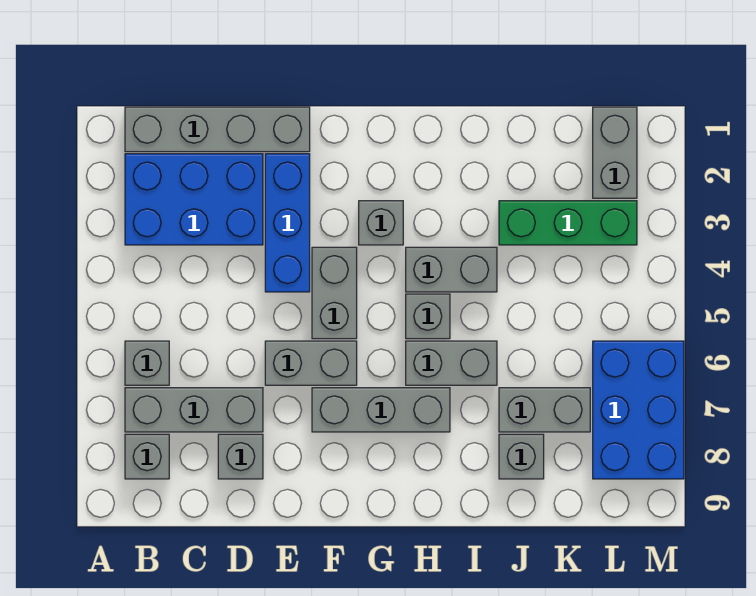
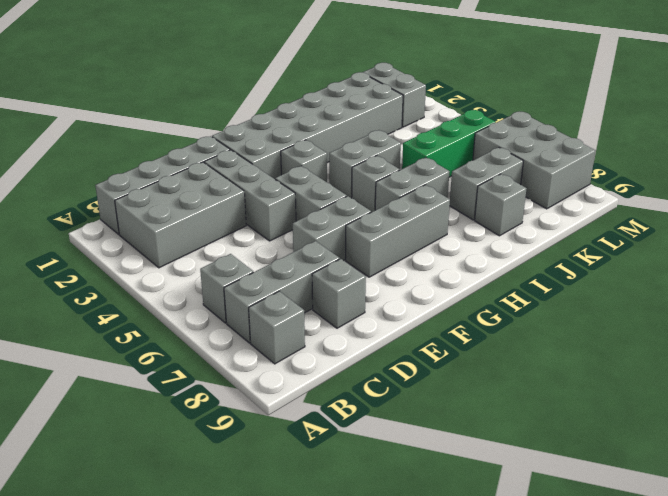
blue 2x3 brick [125,154,263,245] -> grey 2x3 brick [115,162,246,268]
blue 1x3 brick [265,154,310,292] -> grey 1x3 brick [204,150,296,241]
none -> grey 2x6 brick [212,72,403,179]
green 1x3 brick [499,201,637,245] -> green 1x3 brick moved to [402,110,496,177]
blue 2x3 brick [593,341,684,479] -> grey 2x3 brick [473,112,595,209]

